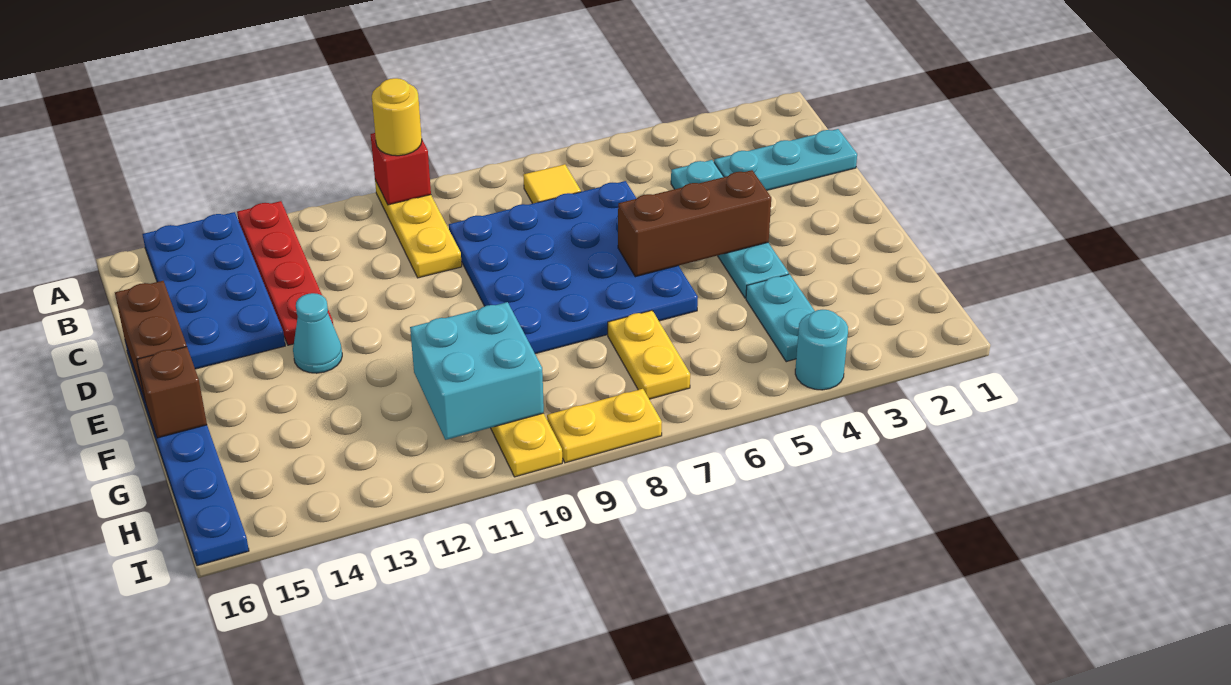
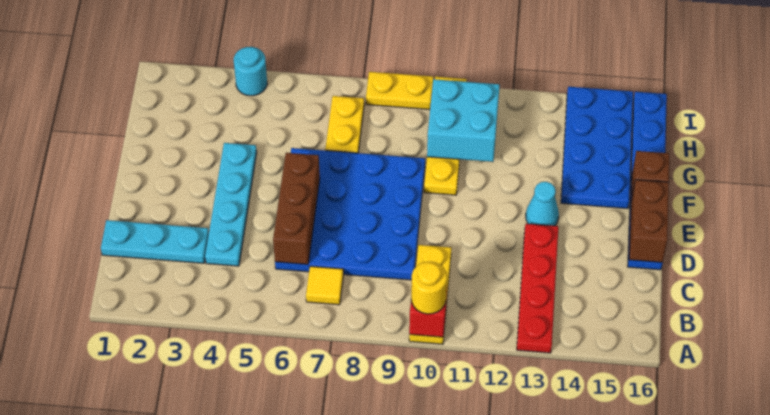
blue 2x4 plate [142,212,285,369] -> blue 2x4 plate moved to [561,87,633,209]
brown 1x3 brick [618,170,771,277] -> brown 1x3 brick turned to [273,153,320,264]
cyan 1x2 plate [746,274,815,362] -> none

